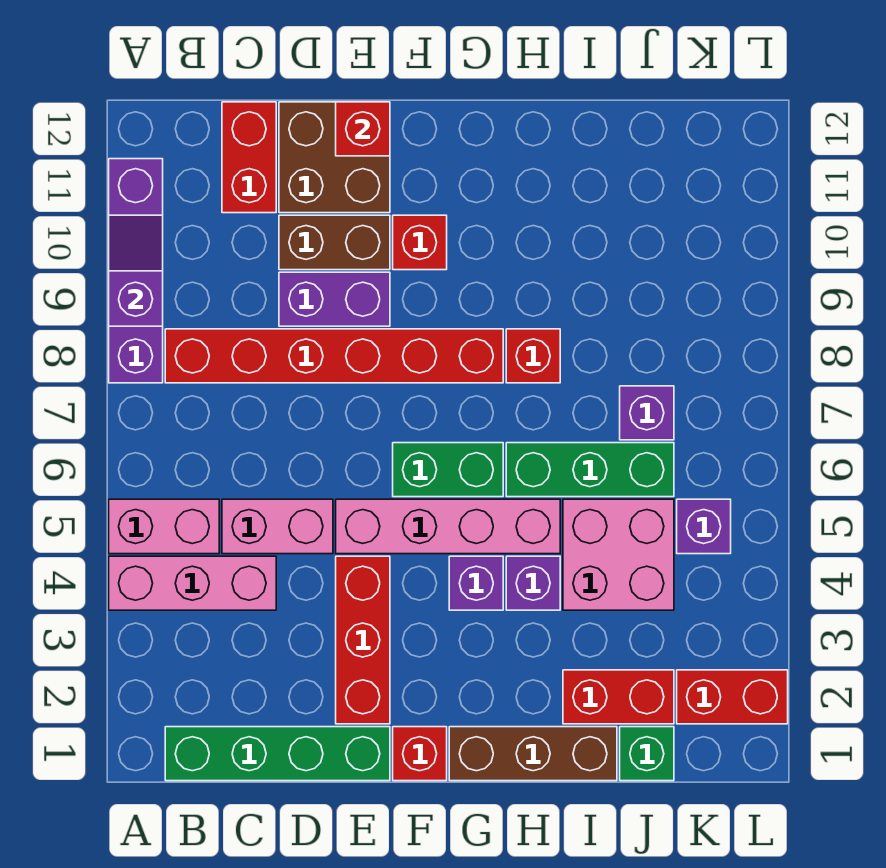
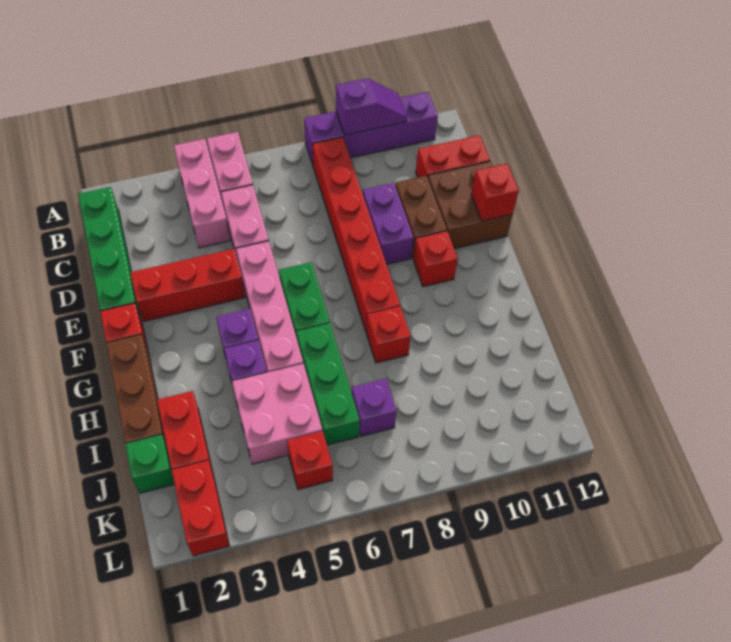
purple 1x1 brick [677,499,731,554] -> red 1x1 brick [287,431,333,489]

